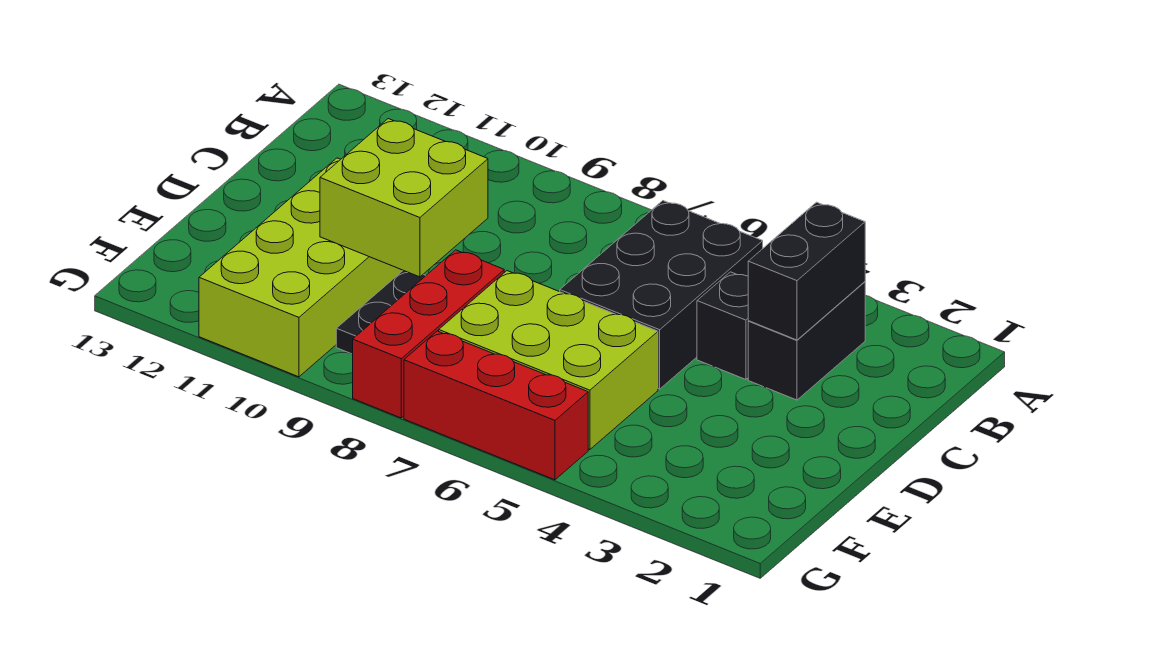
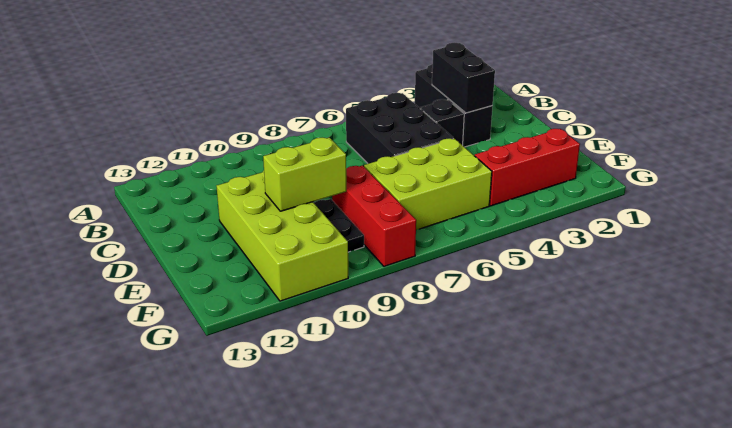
black 1x2 brick [748,282,865,400] -> black 1x3 brick [415,64,492,147]
lime 2x2 brick [320,119,488,277] -> lime 1x2 brick [263,138,346,211]
red 1x3 brick [404,331,588,480] -> red 1x3 brick moved to [475,129,580,206]

